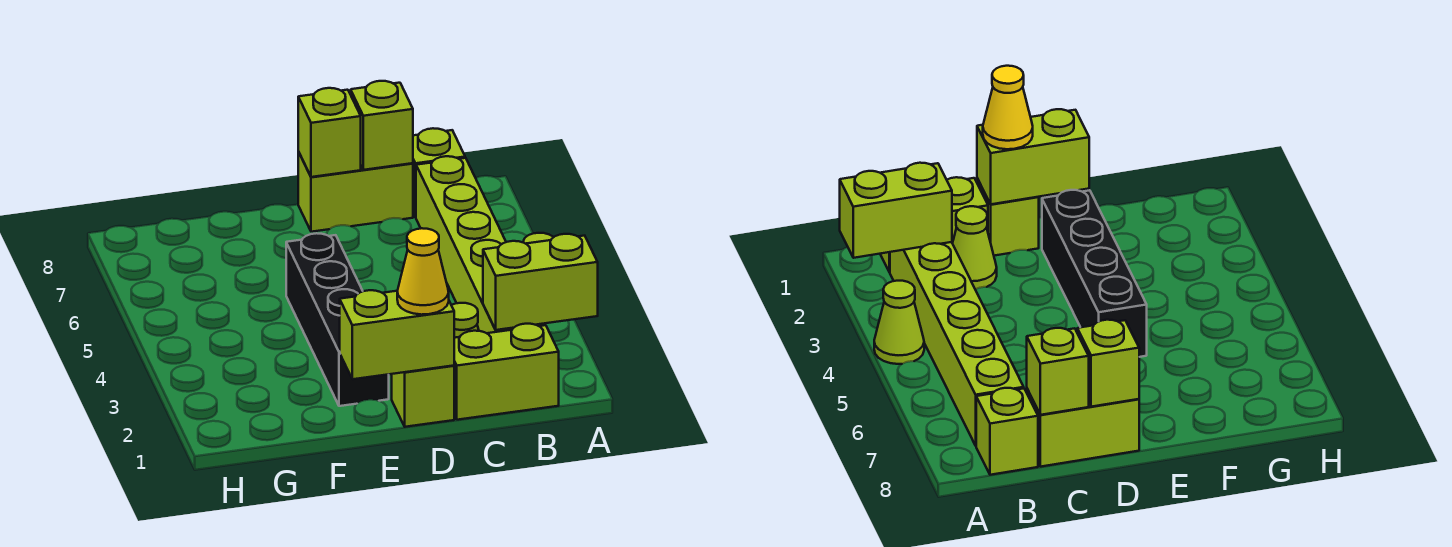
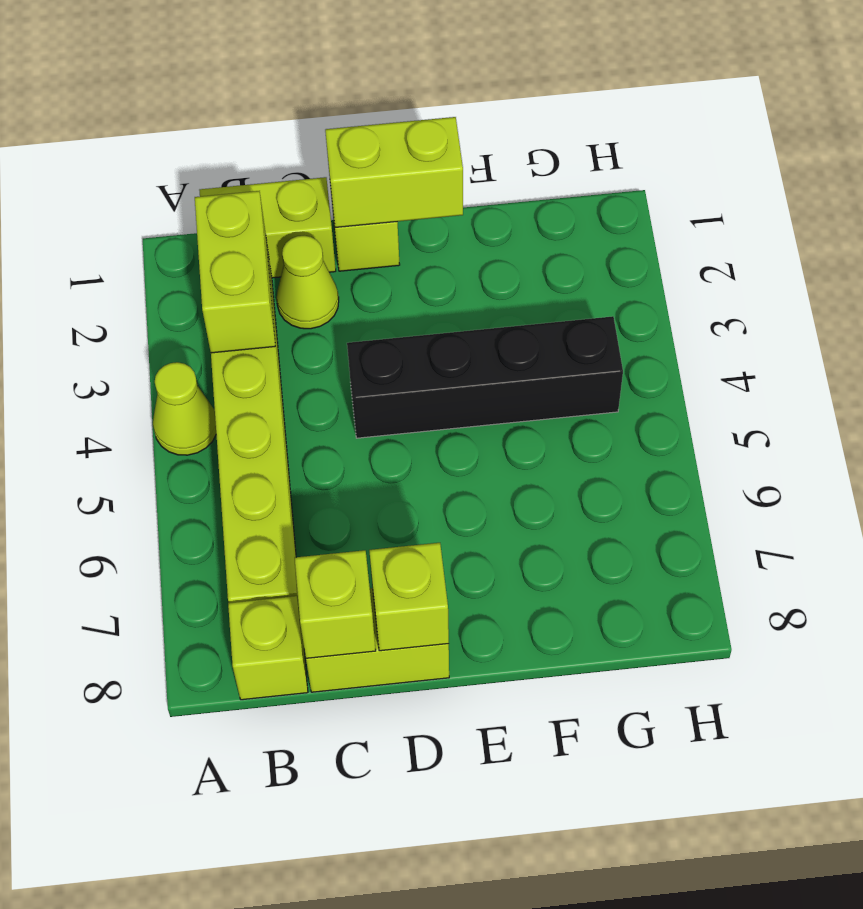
lime 1x2 brick [483,234,598,330] -> lime 1x2 brick turned to [195,191,275,353]
yellow 1x1 cone [397,228,449,315] -> none
black 1x4 brick [286,233,389,406] -> black 1x4 brick turned to [347,316,623,438]

